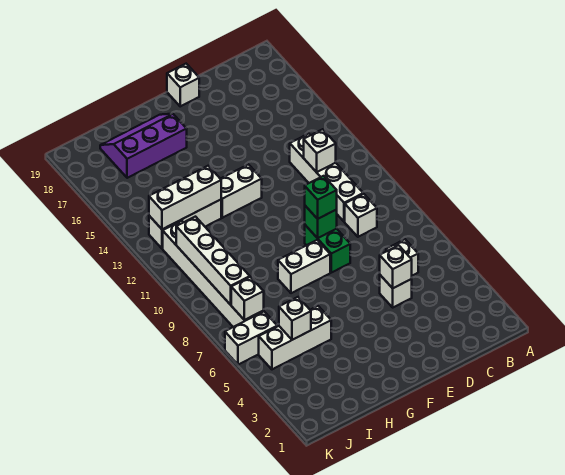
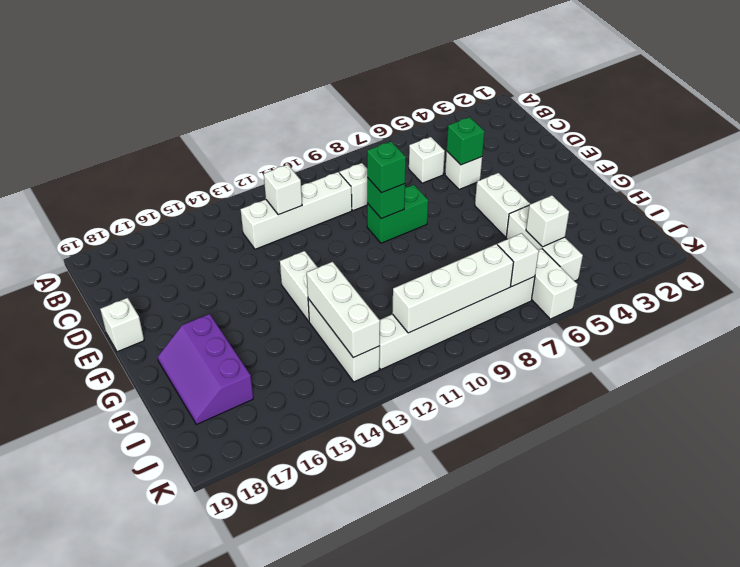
white 1x1 brick [380,245,412,288] -> green 1x1 brick [447,117,485,165]
white 1x2 brick [278,240,330,293] -> white 1x2 brick moved to [475,173,530,237]

